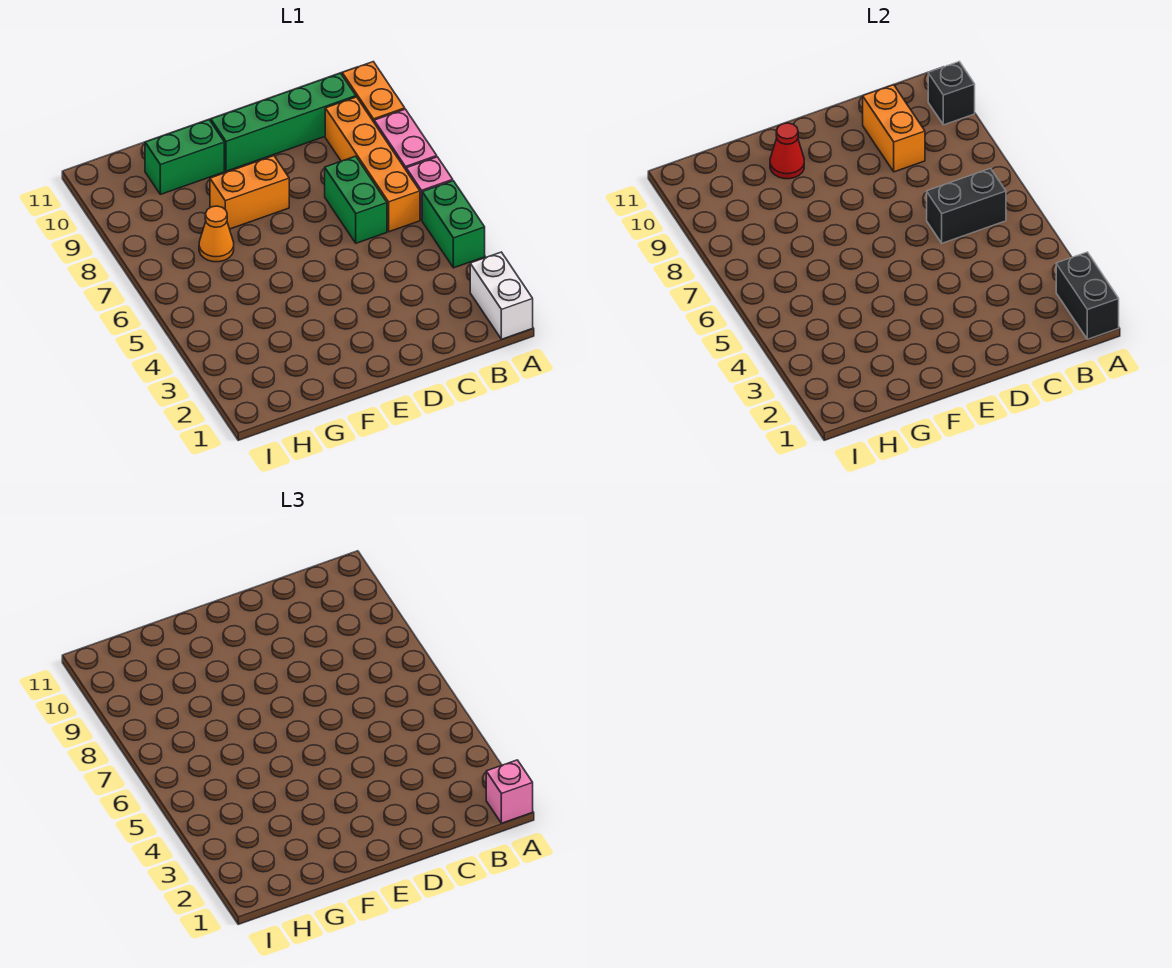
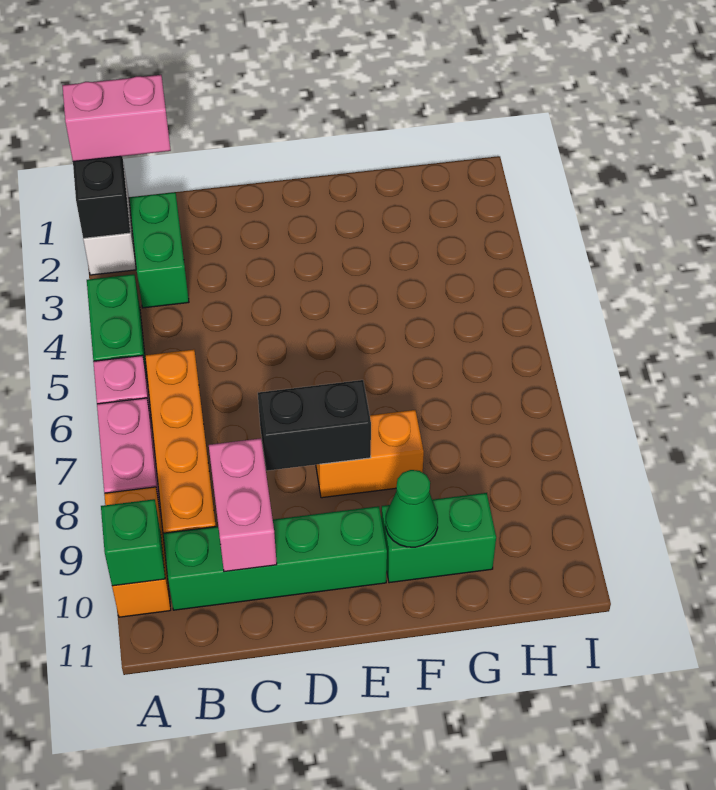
pink 1x1 brick [486,760,533,823] -> pink 1x2 brick [62,75,171,162]
black 1x1 brick [928,62,975,125] -> green 1x1 brick [101,499,165,586]
black 1x2 brick [927,169,1006,243] -> black 1x2 brick moved to [258,380,371,471]
green 1x2 brick [325,156,387,243] -> green 1x2 brick moved to [129,192,189,308]
orange 1x2 brick [863,85,925,172] -> pink 1x2 brick [209,438,277,572]
red 1x1 cone [770,123,804,179] -> green 1x1 cone [386,470,438,547]
orange 1x1 cone [199,206,234,262] -> none

